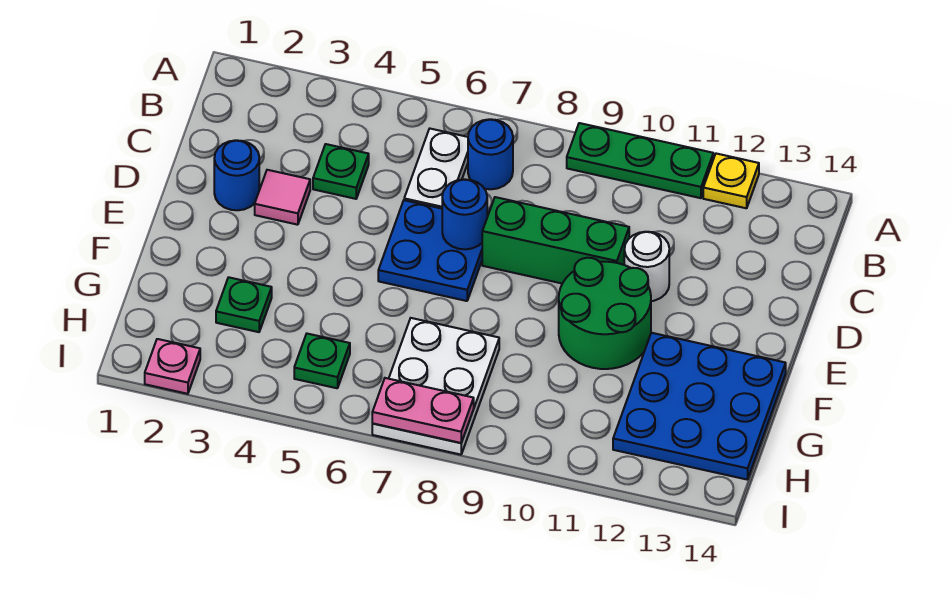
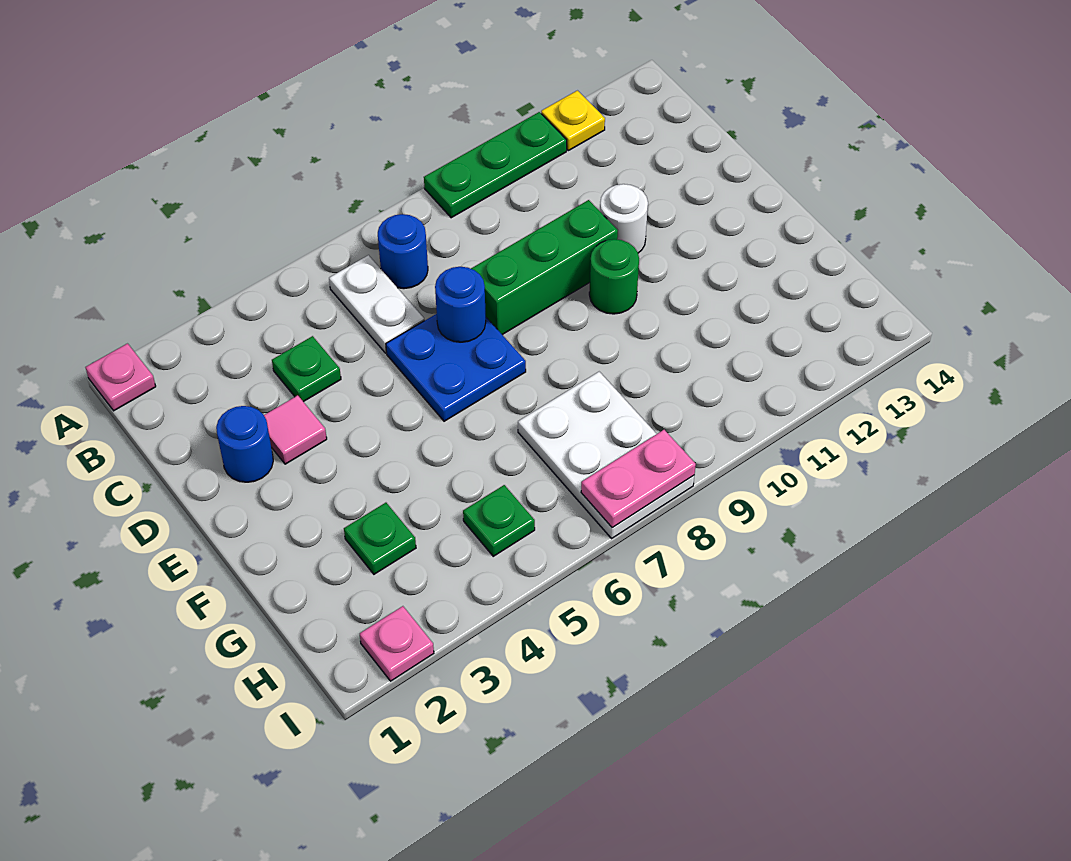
none -> pink 1x1 plate [86,344,156,411]
green 2x2 round brick [559,258,651,369] -> green 1x1 round brick [589,239,639,314]
blue 3x3 plate [613,333,786,480] -> none

